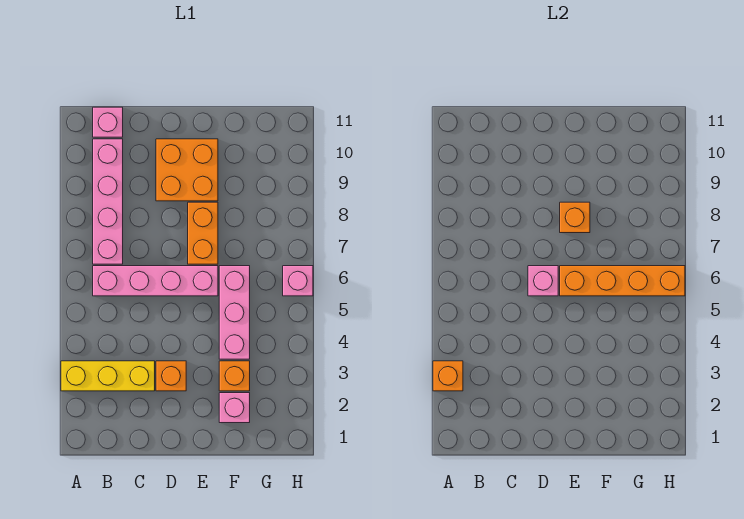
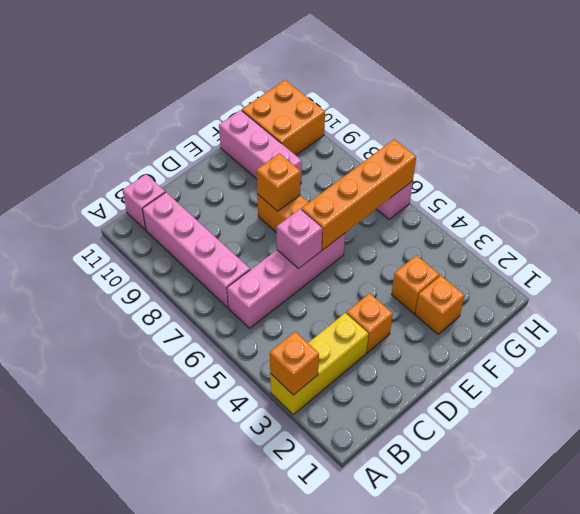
orange 2x2 brick [156,139,218,201] -> orange 2x2 brick moved to [242,80,325,155]
pink 1x1 brick [219,393,250,423] -> orange 1x1 brick [415,276,464,334]
pink 1x3 brick [219,266,250,359] -> pink 1x3 brick moved to [219,110,302,184]

